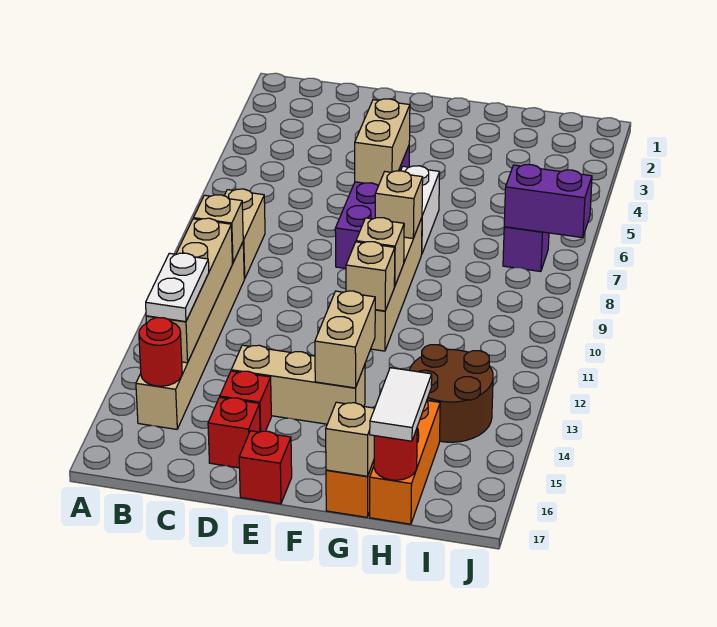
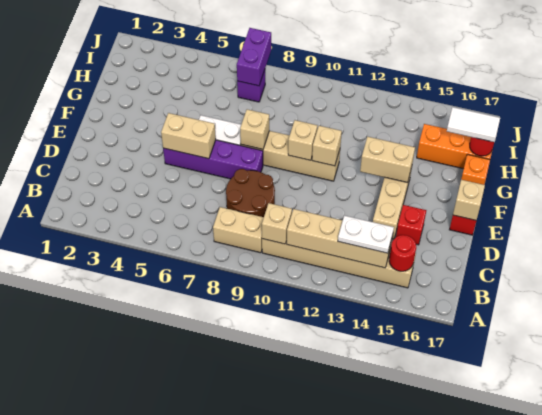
red 1x1 brick [208,397,260,468] -> none
tan 1x1 brick [326,402,375,476] -> tan 1x1 brick moved to [453,180,485,221]
brown 2x2 round brick [409,345,493,442] -> brown 2x2 round brick moved to [226,169,275,217]

